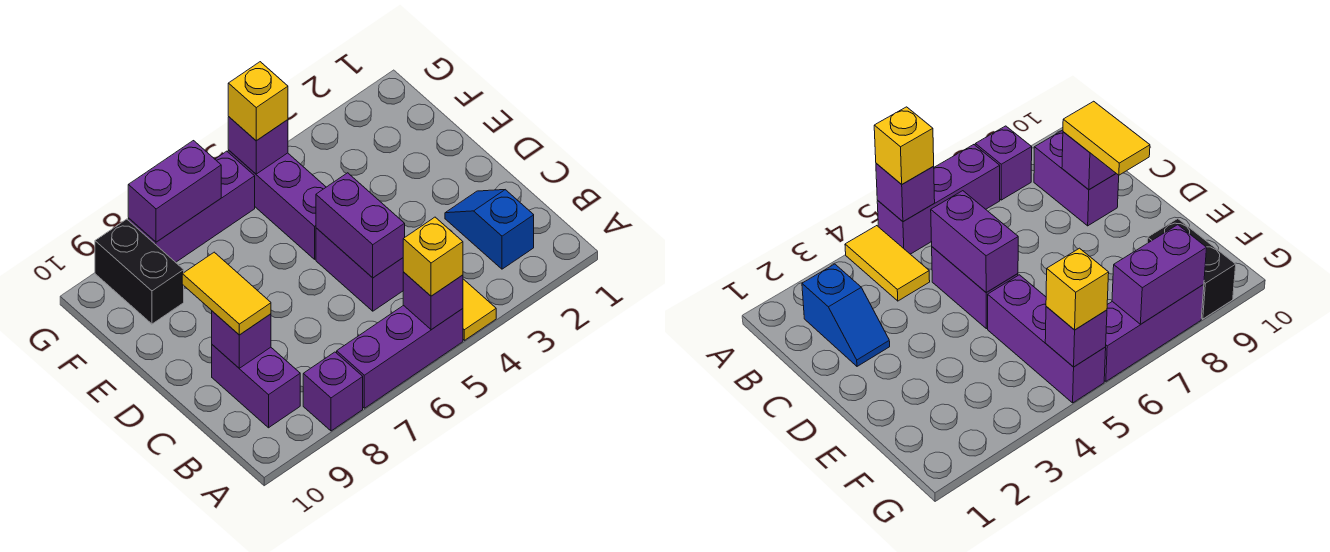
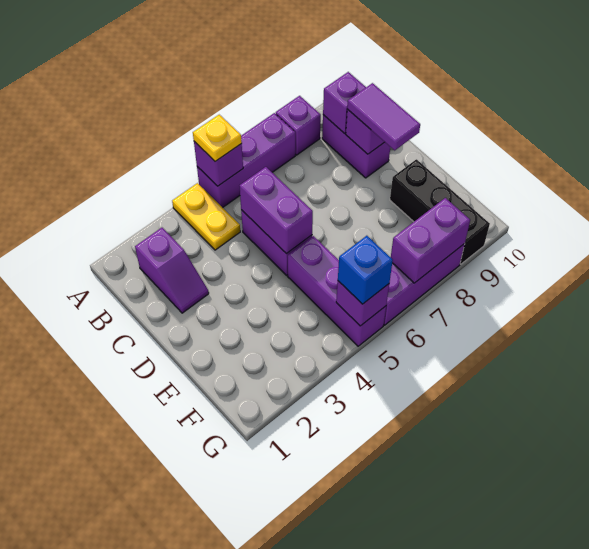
yellow 1x2 tile [463,279,496,340] -> yellow 1x2 plate [172,183,240,250]
yellow 1x1 brick [403,217,463,296] -> yellow 1x1 plate [193,115,242,161]
blue 1x2 slope [445,190,534,269] -> purple 1x2 slope [135,228,209,313]
none -> purple 1x1 brick [323,72,366,134]
yellow 1x2 tile [182,252,271,335] -> purple 1x2 tile [347,83,420,150]
black 1x2 brick [95,219,184,324] -> black 1x3 brick [390,159,490,264]
yellow 1x1 brick [228,62,288,141] -> blue 1x1 brick [338,236,393,304]

